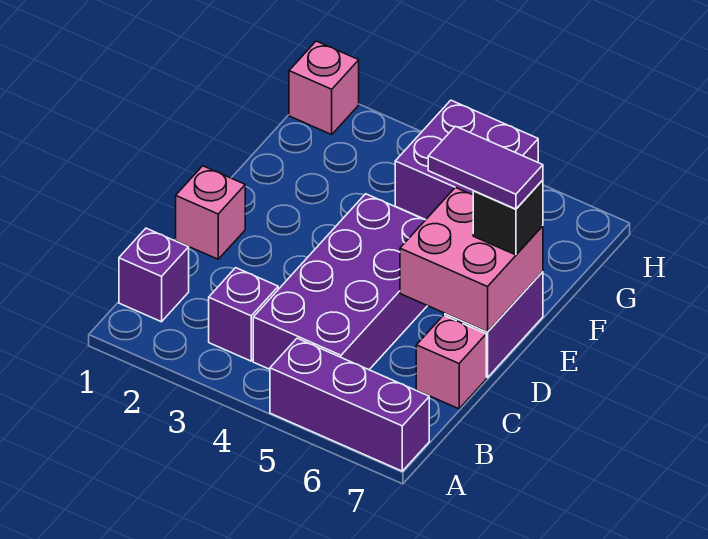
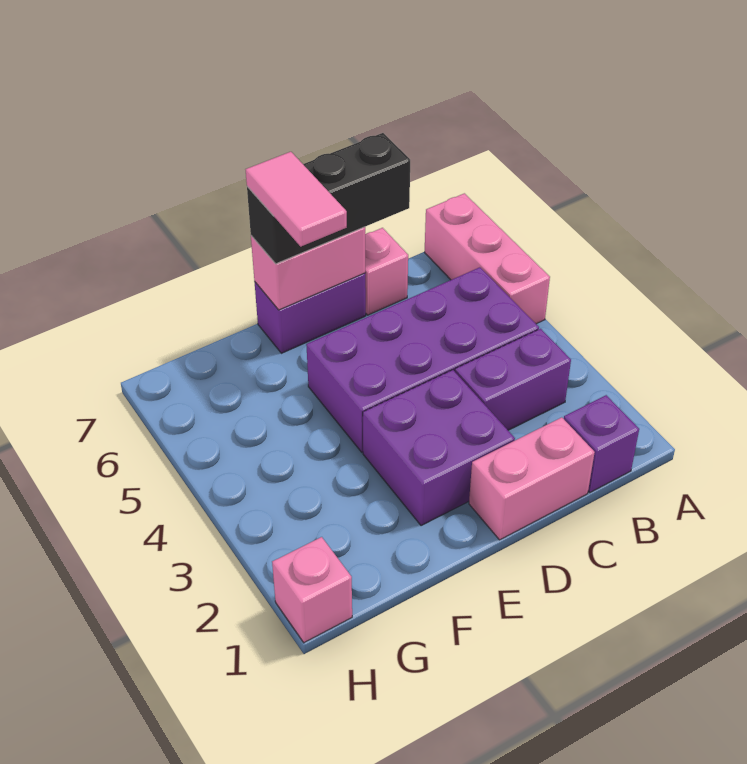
purple 1x3 brick [270,338,429,471] -> pink 1x3 brick [425,193,550,324]
purple 1x1 brick [209,268,278,361] -> purple 1x2 brick [455,329,571,430]
pink 1x1 brick [176,166,245,259] -> pink 1x2 brick [469,417,595,540]
pink 2x2 brick [400,187,543,332] -> pink 1x2 brick [251,227,365,310]
purple 1x2 tile [428,126,543,209] -> pink 1x2 tile [246,152,347,246]
black 1x1 brick [473,180,543,255] -> black 1x3 brick [247,133,410,264]
purple 2x2 brick [395,100,538,220] -> purple 2x2 brick moved to [363,370,515,526]

